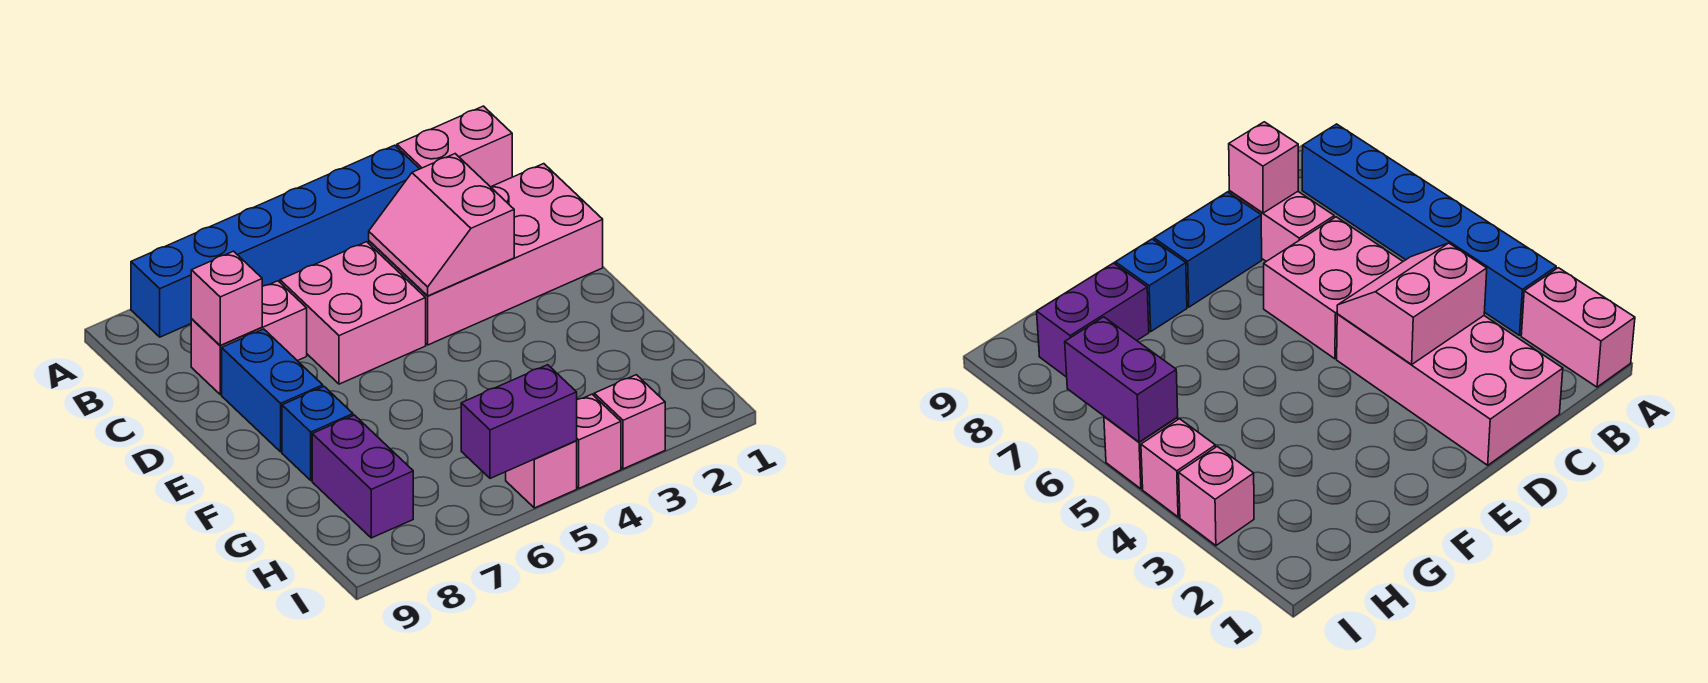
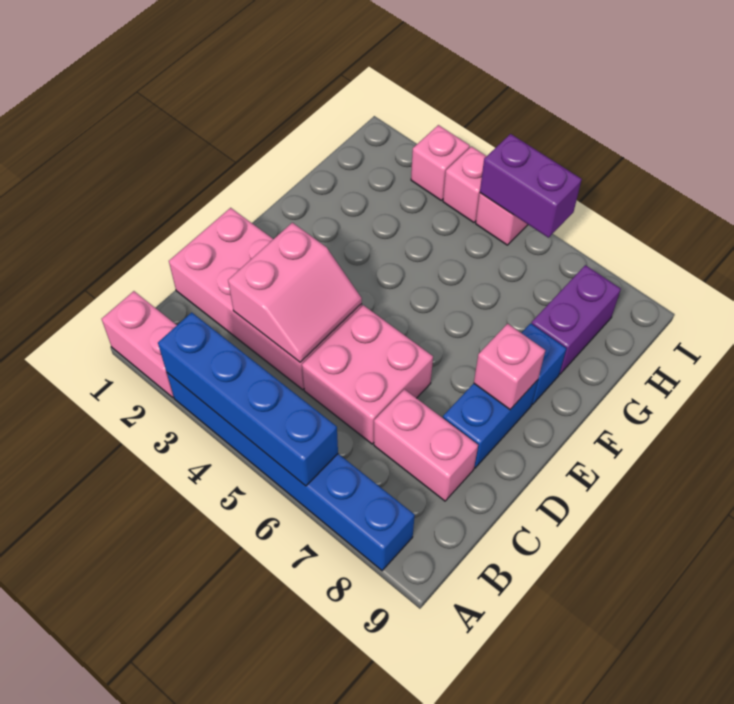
none -> blue 1x4 brick [158,312,338,486]
pink 1x1 brick [191,251,262,345] -> pink 1x1 brick moved to [474,324,545,409]

